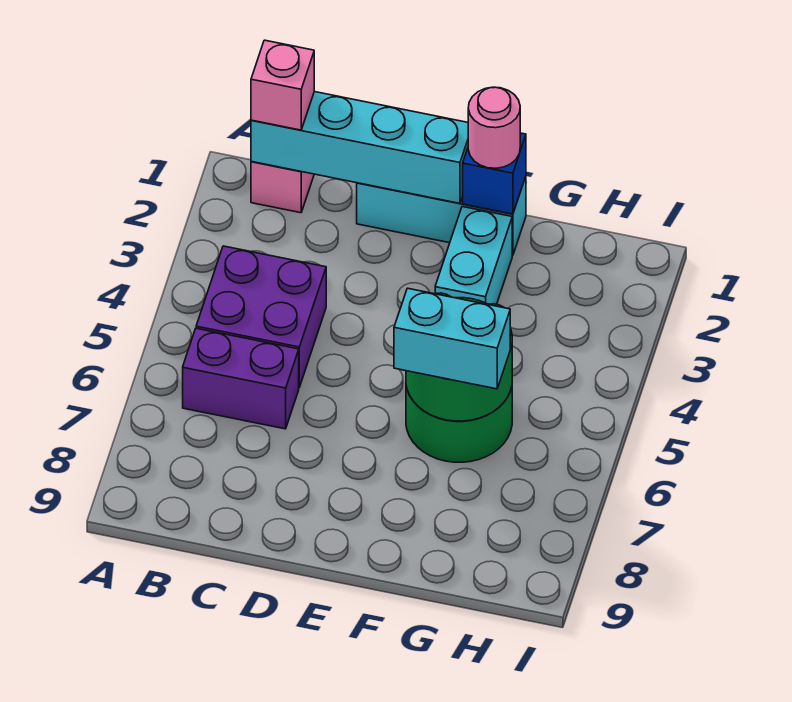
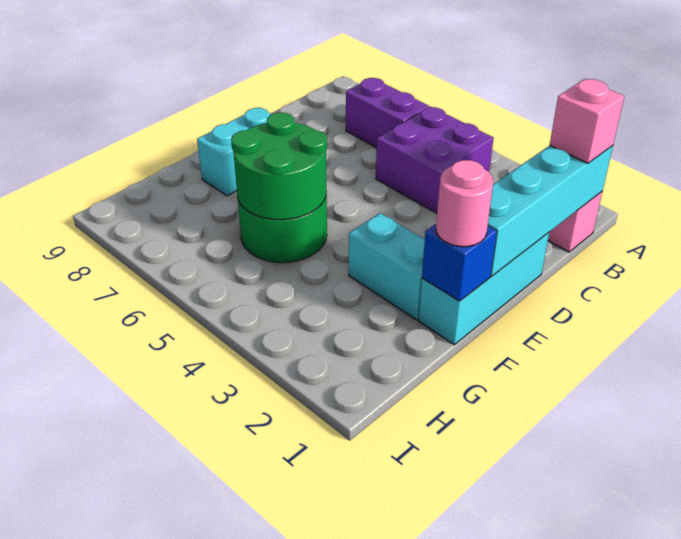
purple 1x2 brick [183,328,299,429] -> purple 1x2 brick turned to [346,78,429,148]
cyan 1x2 brick [394,288,510,389] -> cyan 1x2 brick moved to [197,107,271,196]

